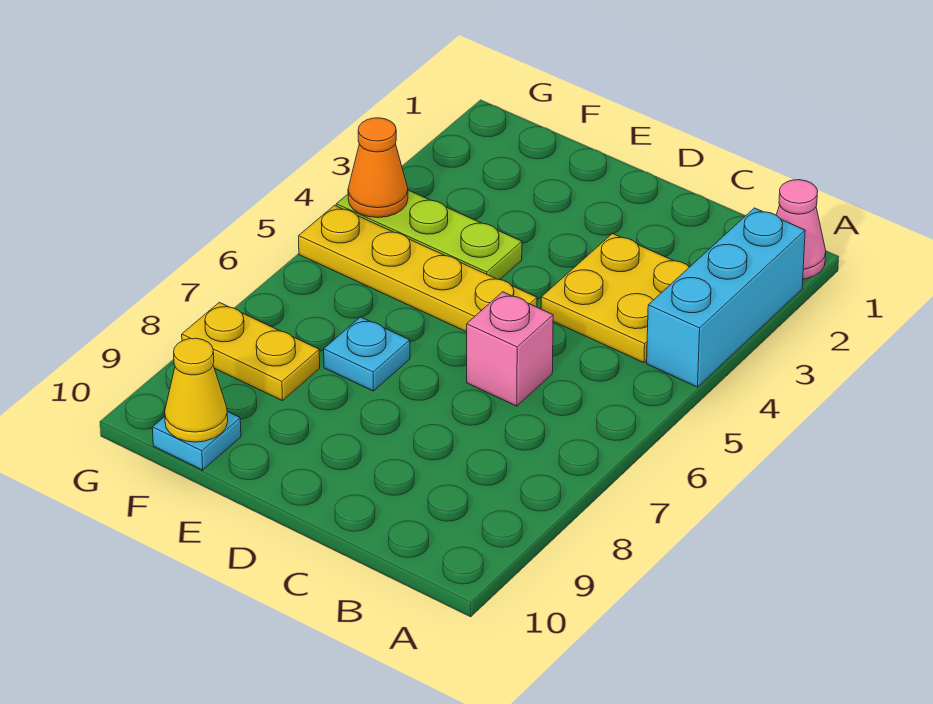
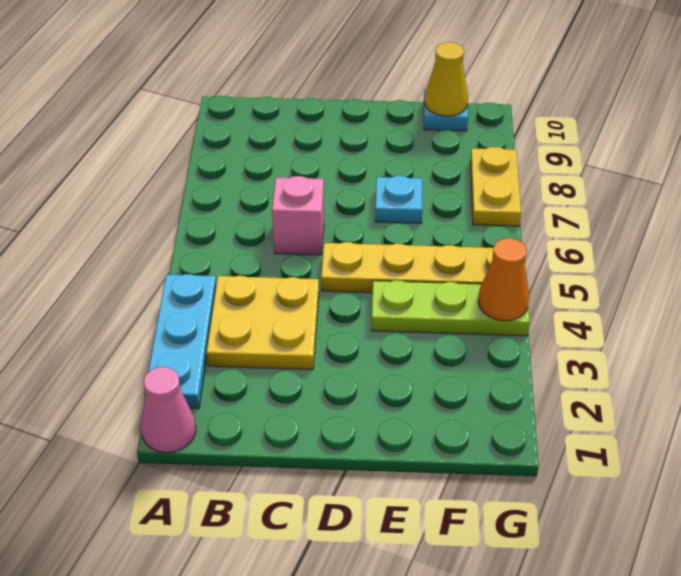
cyan 1x3 brick [647,208,805,387] -> cyan 1x3 plate [144,274,216,409]
yellow 1x2 plate [182,302,320,401] -> yellow 1x2 plate turned to [470,147,521,226]

